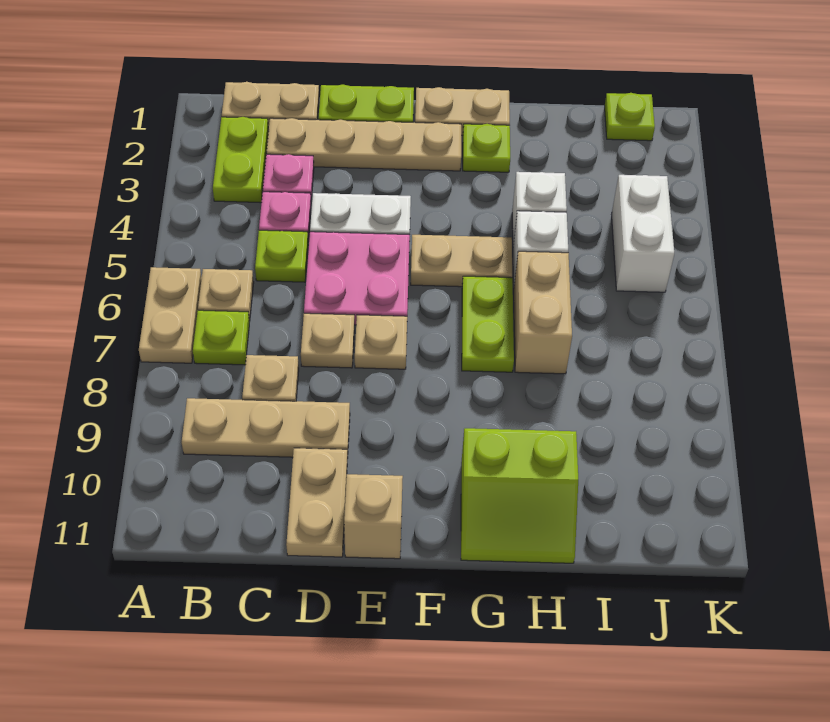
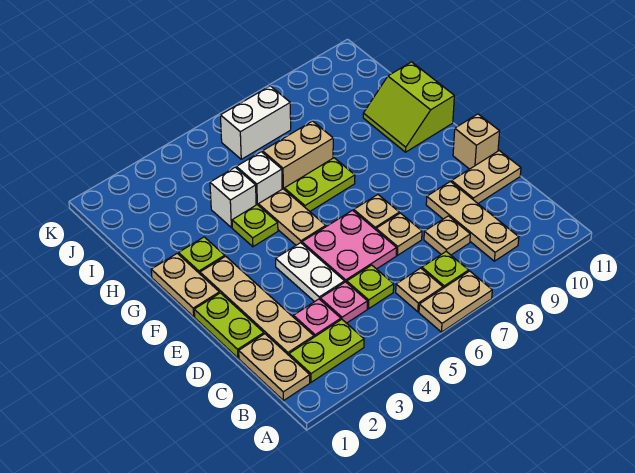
lime 2x2 slope [461,428,578,563] -> lime 2x2 slope turned to [363,62,454,152]
lime 1x1 plate [605,93,655,141] -> lime 1x1 plate moved to [232,205,278,247]
white 1x2 brick [612,175,674,292] -> white 1x2 brick moved to [220,86,291,159]

